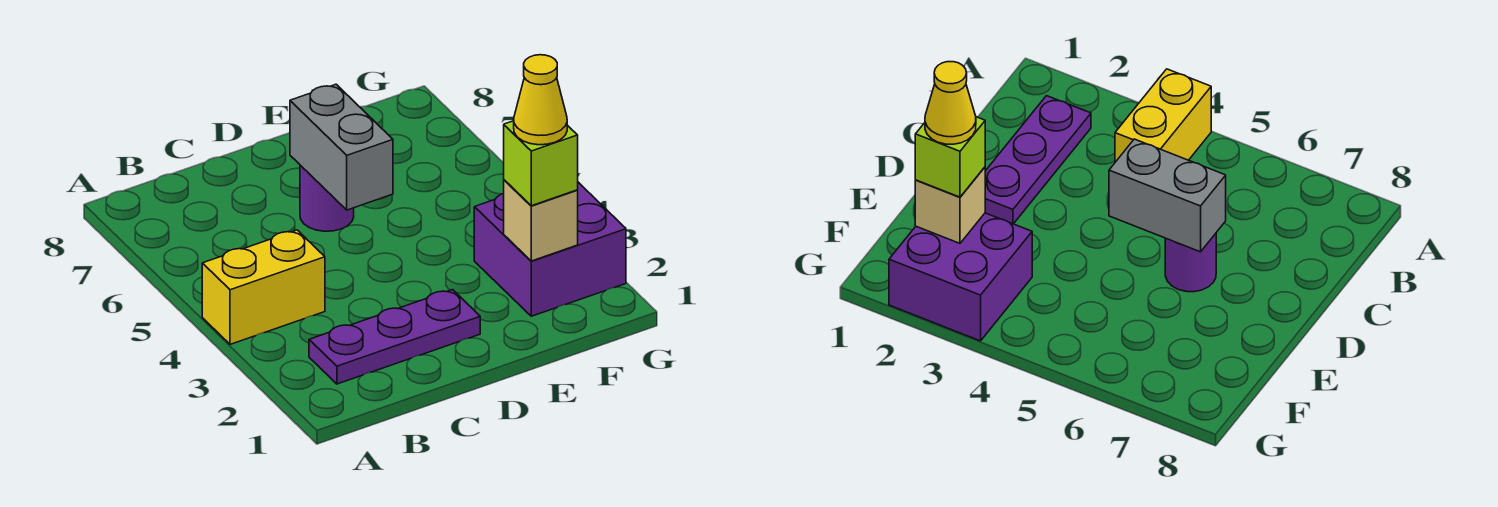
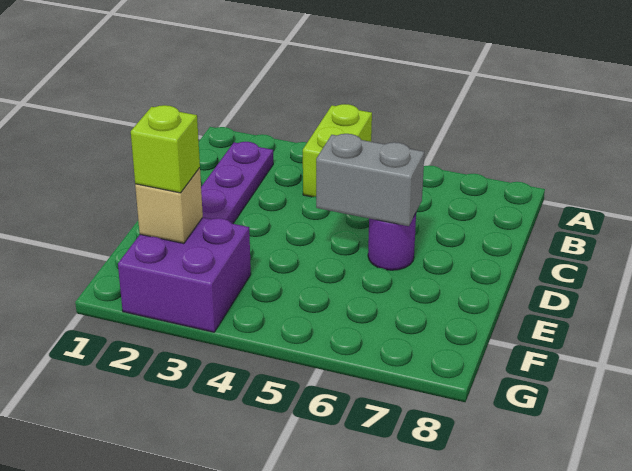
yellow 1x2 brick [202,230,325,344] -> lime 1x2 brick [303,104,372,197]
yellow 1x1 cone [514,55,567,145] -> none

